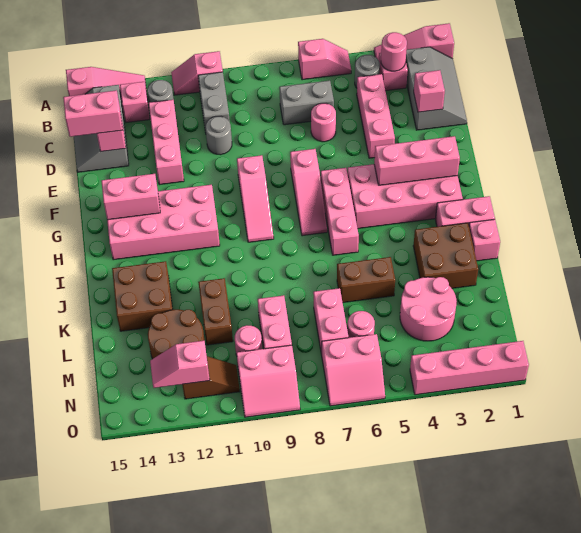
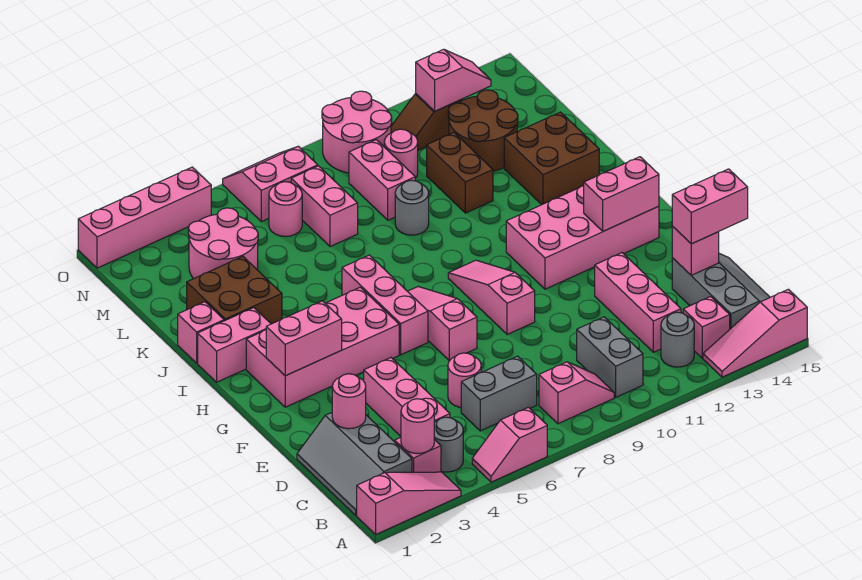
pink 1x2 slope [171,51,223,95] -> pink 1x2 slope moved to [539,362,614,424]
pink 1x1 brick [414,70,445,112] -> pink 1x1 round brick [332,374,366,429]
grey 1x1 round brick [206,116,232,155] -> grey 1x1 round brick moved to [395,180,429,235]
pink 1x3 brick [374,136,460,185] -> pink 1x2 brick [266,301,342,376]
brown 1x2 brick [337,257,395,302] -> none
pink 2x2 slope [237,345,300,417] -> pink 2x2 round brick [322,91,392,173]

